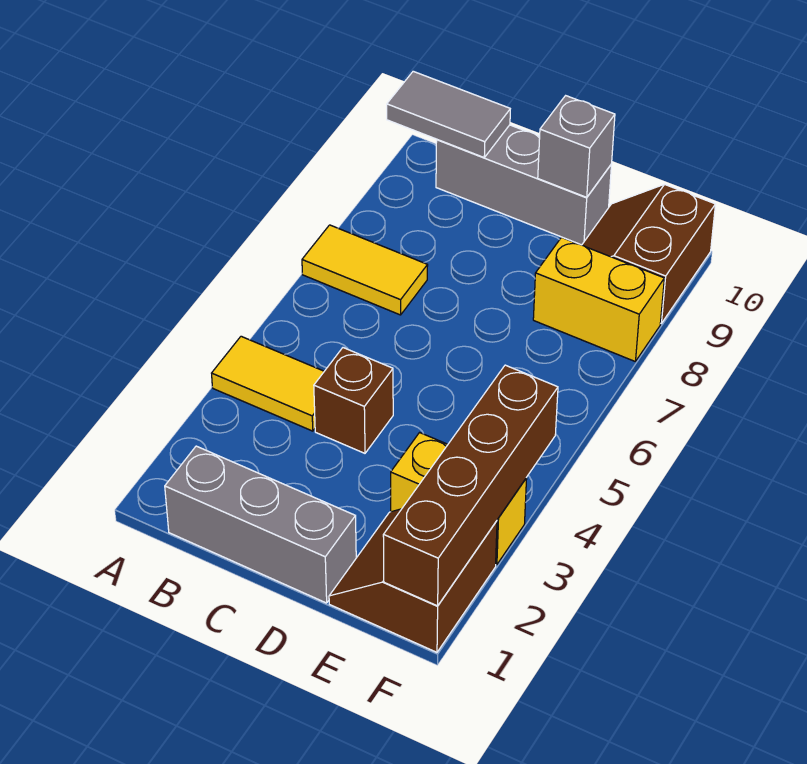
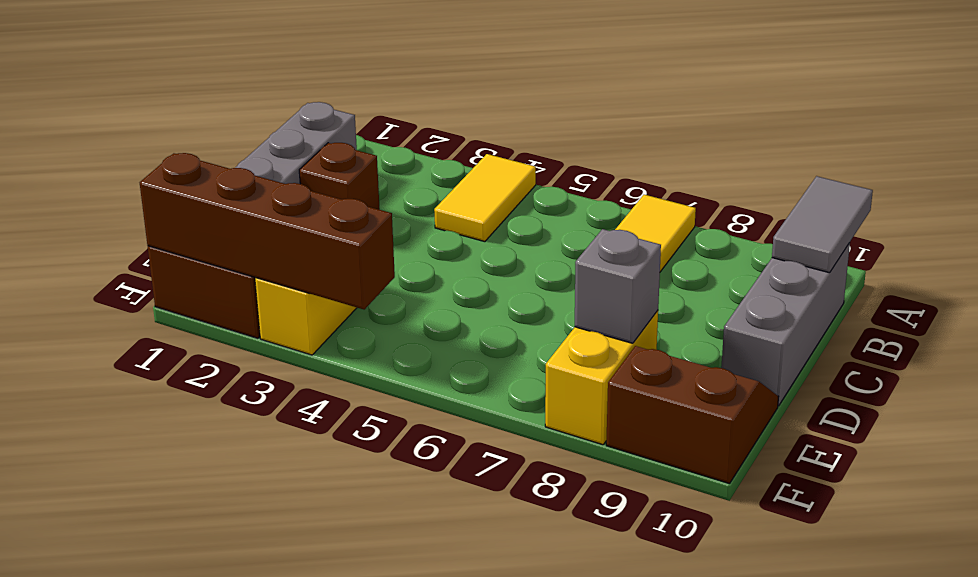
brown 1x1 brick [314,348,393,453] -> brown 1x1 brick moved to [299,143,380,210]
grey 1x1 brick [538,96,615,197] -> grey 1x1 brick moved to [575,229,661,343]

